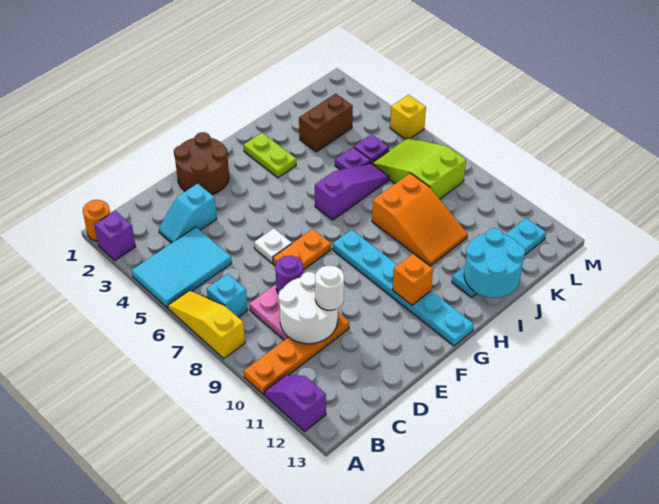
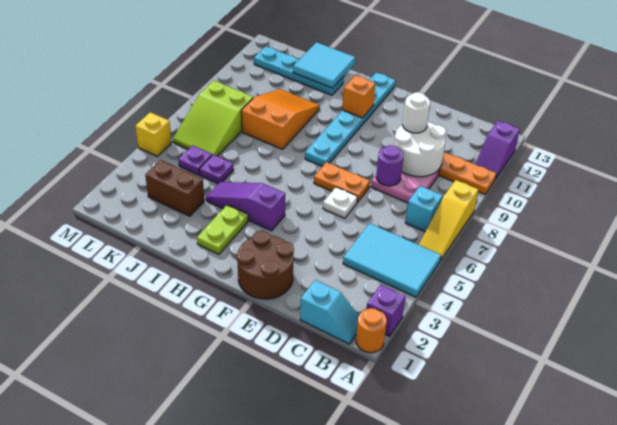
cyan 1x2 slope [159,184,217,243] -> cyan 1x2 slope moved to [300,280,359,344]
purple 1x3 slope [315,163,389,220] -> purple 1x3 slope moved to [206,182,285,231]
cyan 2x2 round brick [464,228,525,298] -> cyan 2x2 tile [293,42,355,88]

